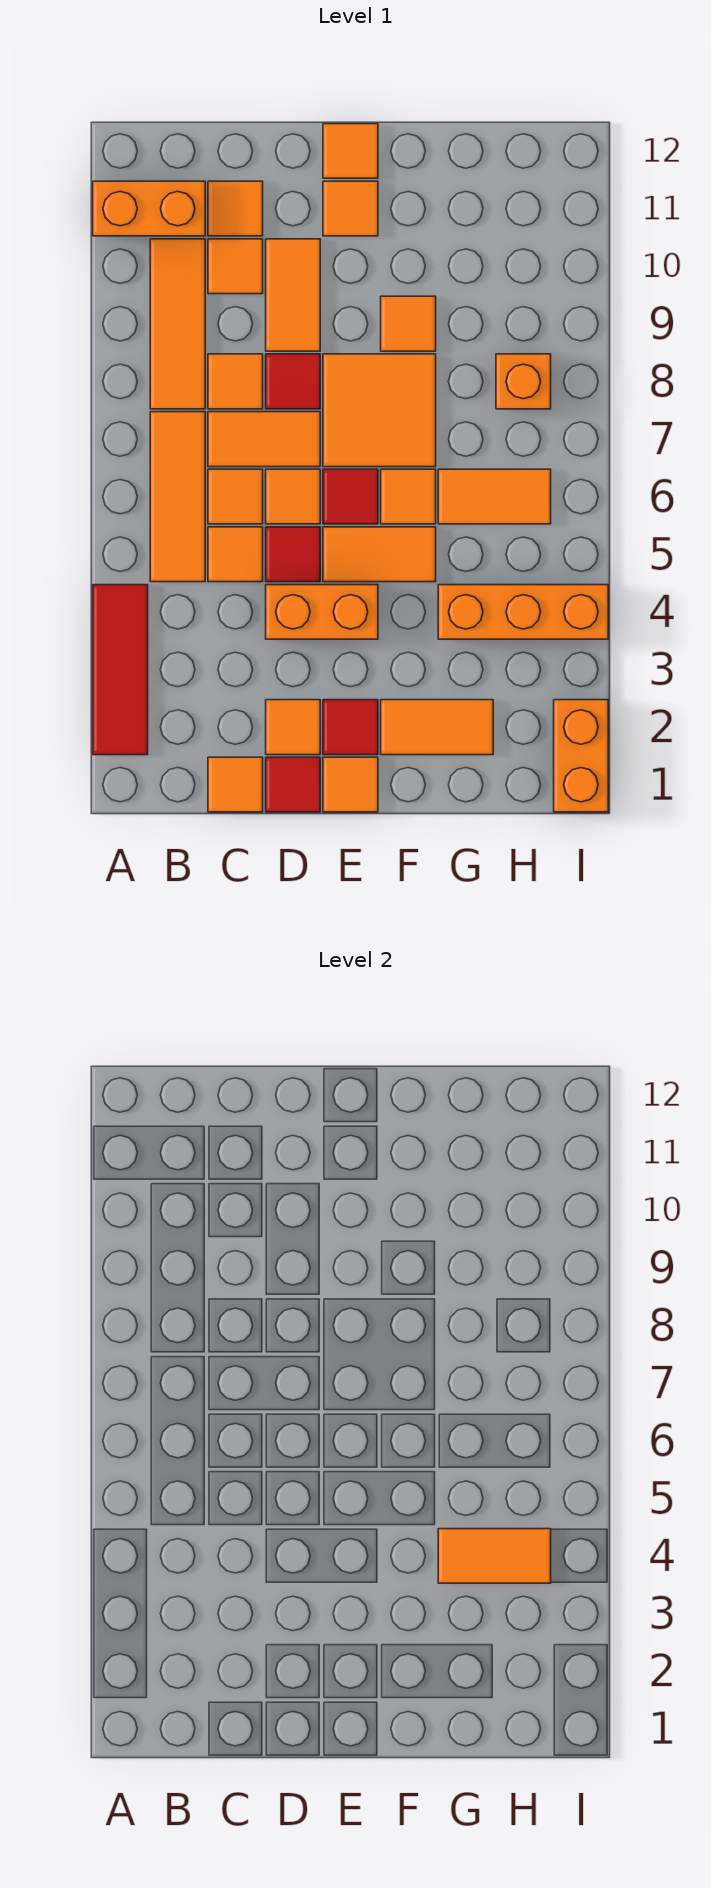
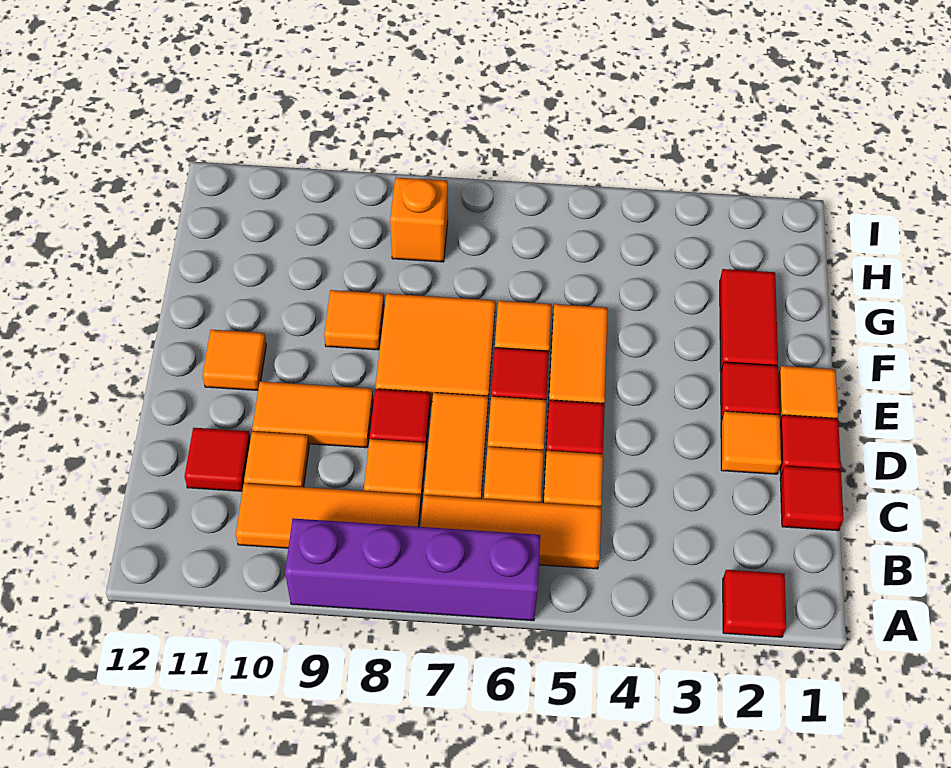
red 1x3 tile [93,585,148,755] -> red 1x1 tile [723,570,786,637]
none -> purple 1x4 brick [285,519,540,621]
orange 1x2 brick [93,181,205,236] -> none
orange 1x1 tile [208,757,263,812] -> red 1x1 tile [780,466,844,531]
orange 1x1 tile [208,181,263,236] -> red 1x1 tile [184,428,251,491]
orange 1x2 brick [266,585,378,639] -> none
orange 1x1 tile [323,124,378,178] -> none
orange 1x2 tile [381,700,493,755] -> red 1x2 tile [720,269,778,371]
orange 1x3 brick [438,585,608,639] -> none
orange 1x2 tile [438,1529,551,1583] -> none
orange 1x2 tile [438,469,551,524] -> none
orange 1x2 brick [554,700,608,812] -> none

